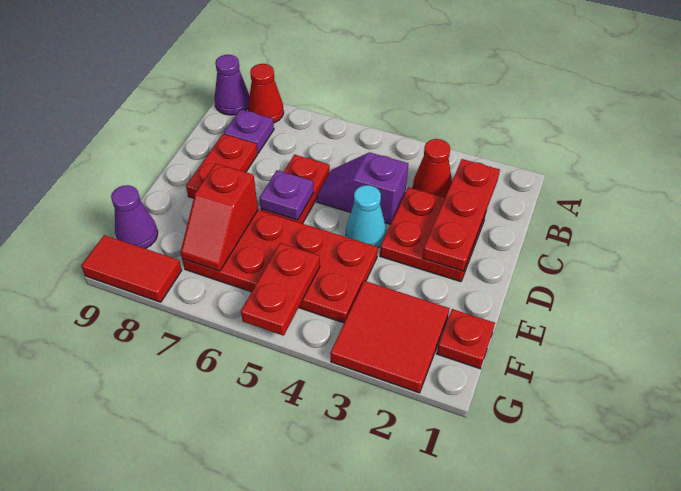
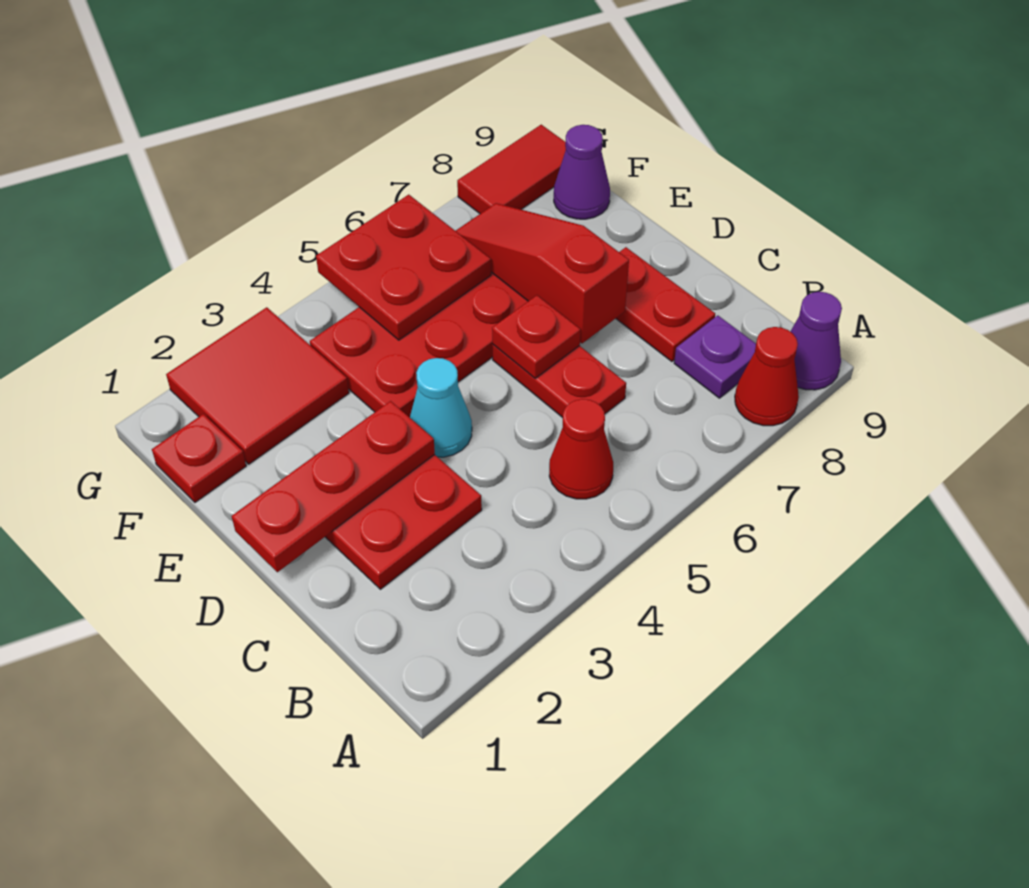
red 1x3 plate [423,159,500,271] -> red 1x3 plate turned to [232,401,435,572]
red 1x1 cone [413,139,452,198] -> red 1x1 cone moved to [549,399,613,499]
purple 1x2 slope [317,152,408,224] -> none
purple 1x1 plate [260,170,314,220] -> red 1x1 plate [492,295,581,378]
red 1x2 slope [181,163,258,271] -> red 1x3 slope [456,203,629,343]
red 1x2 plate [241,243,320,336] -> red 2x2 plate [316,195,491,340]

